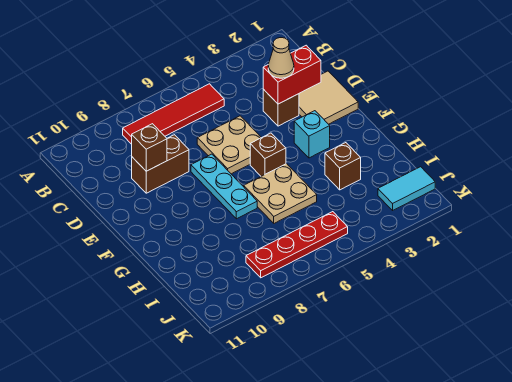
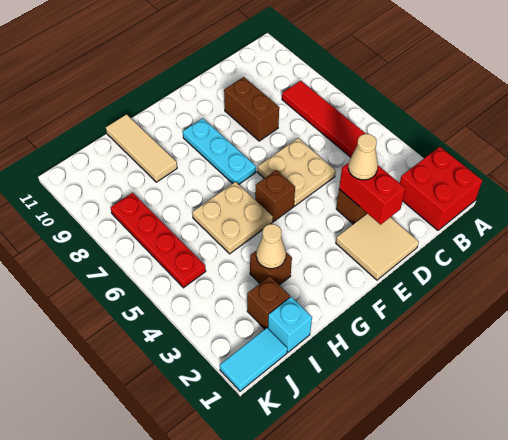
none -> red 2x2 brick [400,147,482,230]
brown 1x1 brick [132,124,167,171] -> brown 1x1 brick moved to [247,276,290,329]
cyan 1x3 plate [191,154,257,219] -> cyan 1x3 plate turned to [183,118,256,184]
cyan 1x1 brick [294,111,330,158] -> cyan 1x1 brick moved to [268,297,312,352]
none -> tan 1x1 cone [256,224,286,269]
none -> tan 1x3 tile [106,114,177,182]
cyan 1x2 tile [378,167,435,210] -> cyan 1x2 tile turned to [220,328,287,391]

